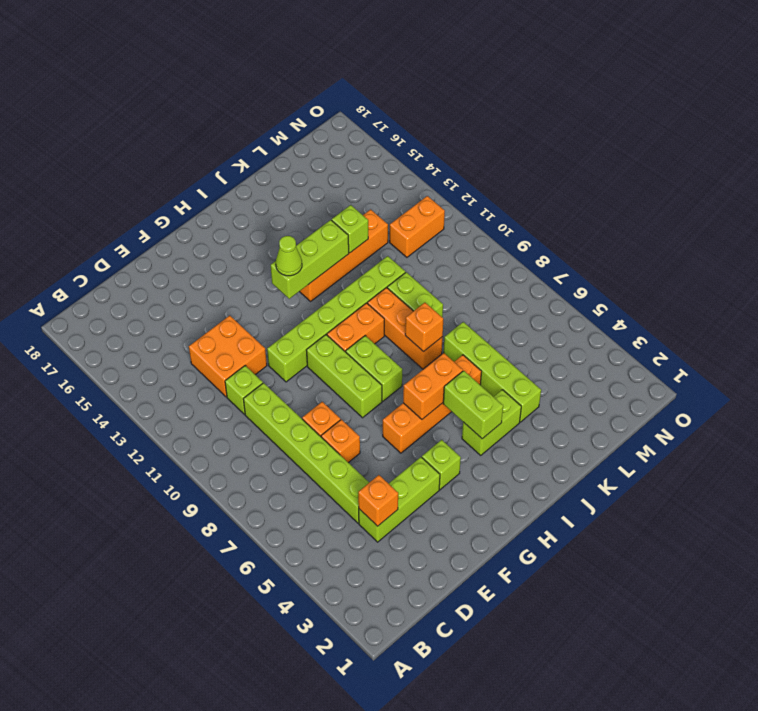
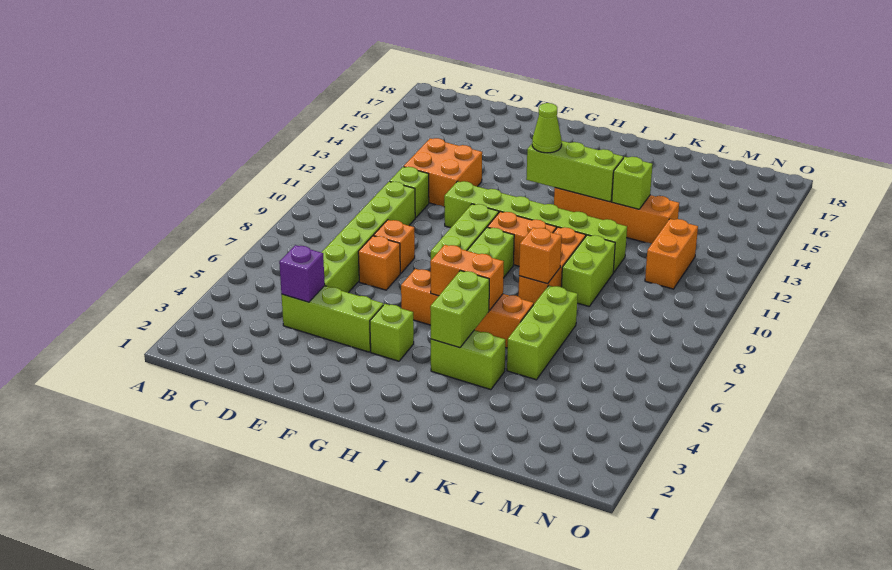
orange 1x1 brick [358,475,398,526] -> purple 1x1 brick [279,245,325,302]
lime 1x4 brick [444,322,541,422] -> lime 1x3 brick [507,286,578,380]
orange 1x2 brick [390,196,445,257] -> orange 1x2 brick turned to [645,219,698,289]

